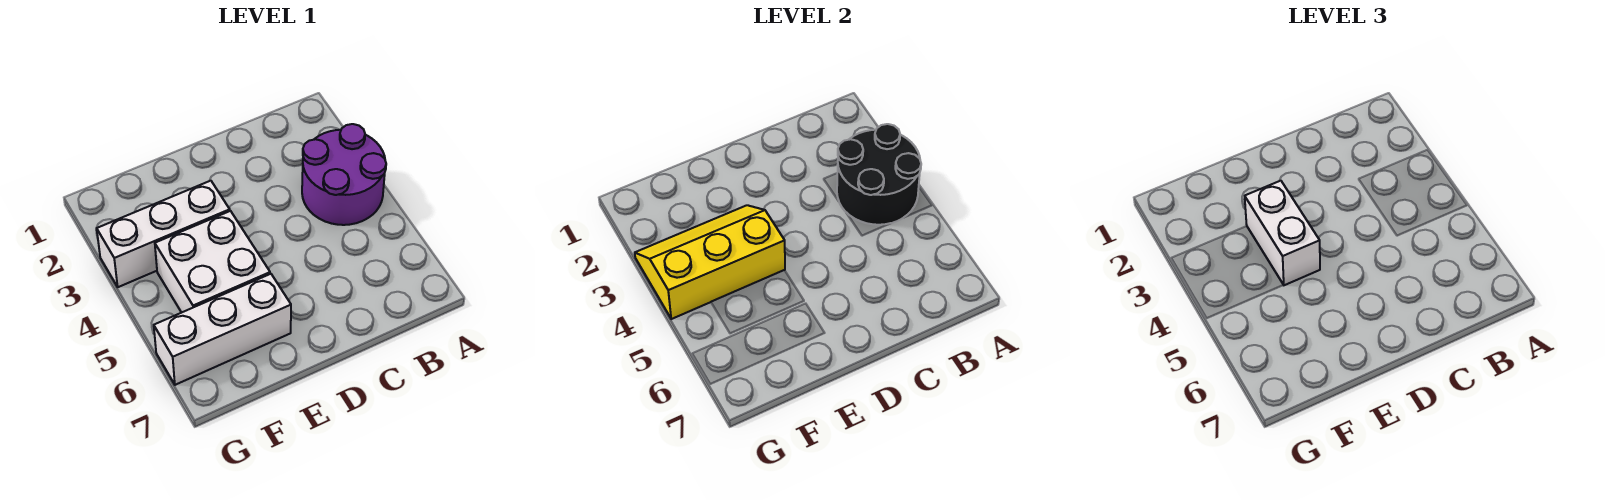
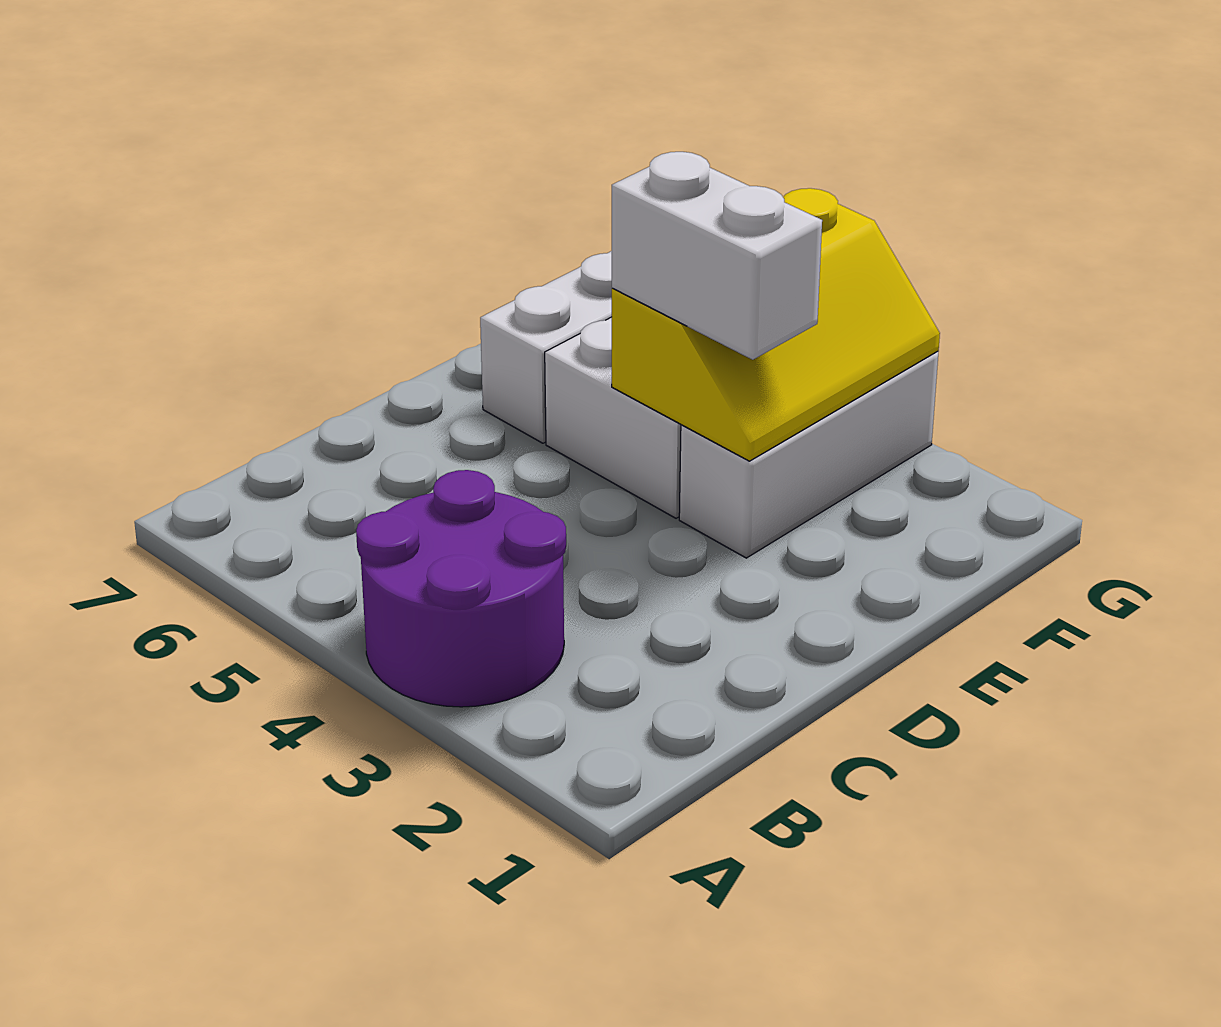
black 2x2 round brick [837,124,921,225] -> none

